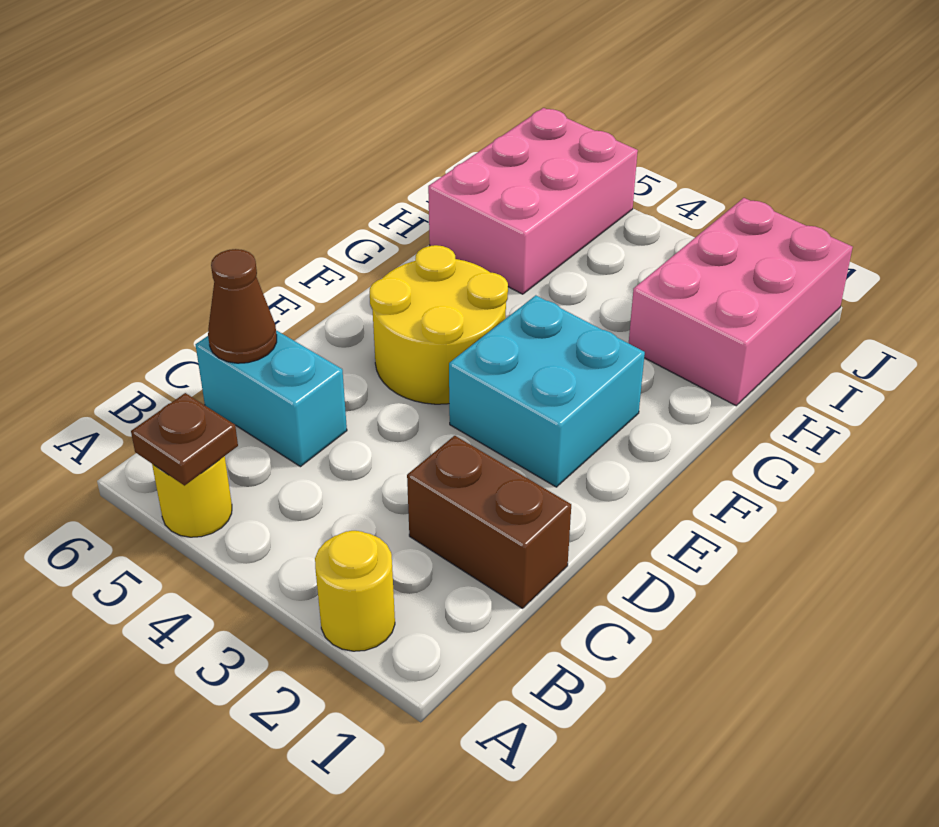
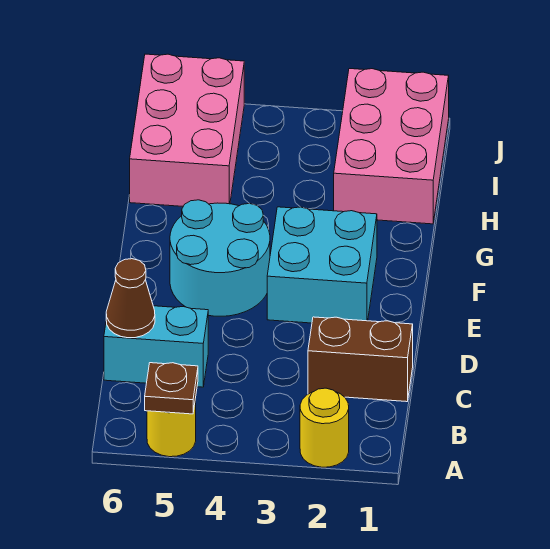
yellow 2x2 round brick [370,245,508,404] -> cyan 2x2 round brick [170,200,270,316]

